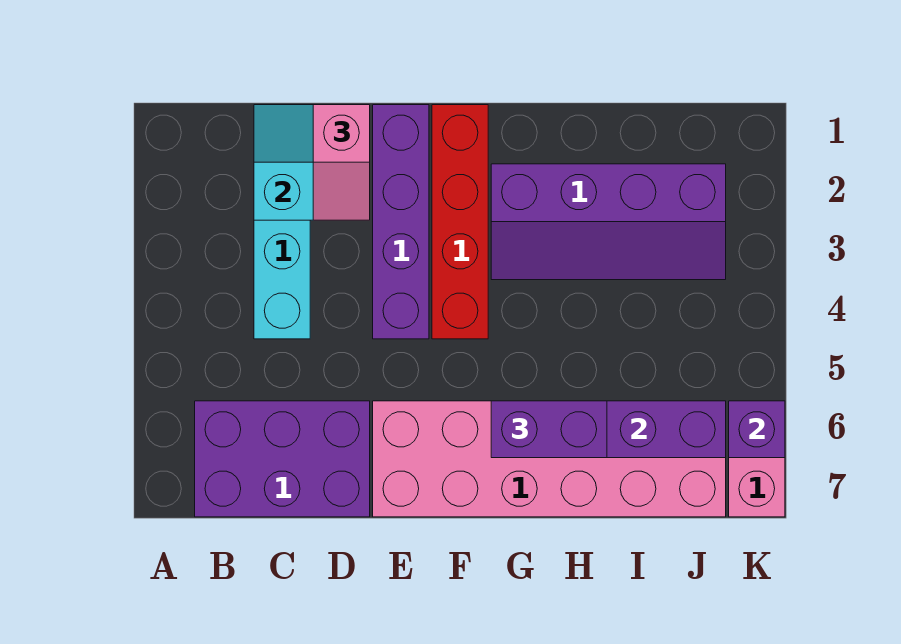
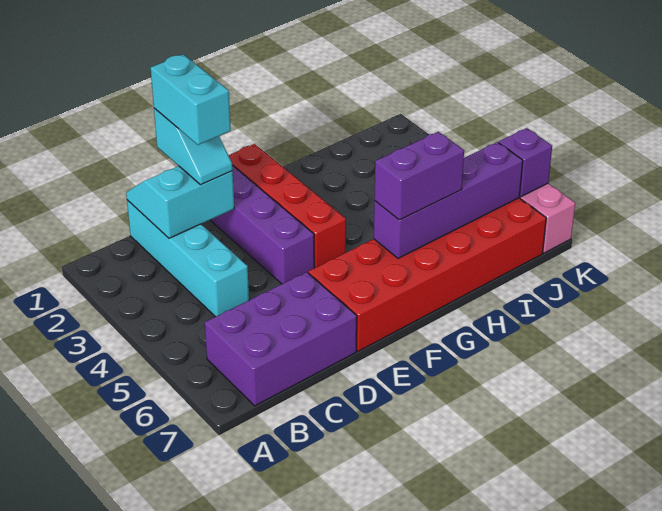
pink 1x2 slope [313,105,370,220] -> cyan 1x2 slope [154,108,233,185]
none -> cyan 1x2 brick [151,54,231,145]
pink 2x6 brick [373,401,726,517] -> red 2x6 brick [308,198,546,351]
purple 2x4 slope [491,164,726,280] -> none

